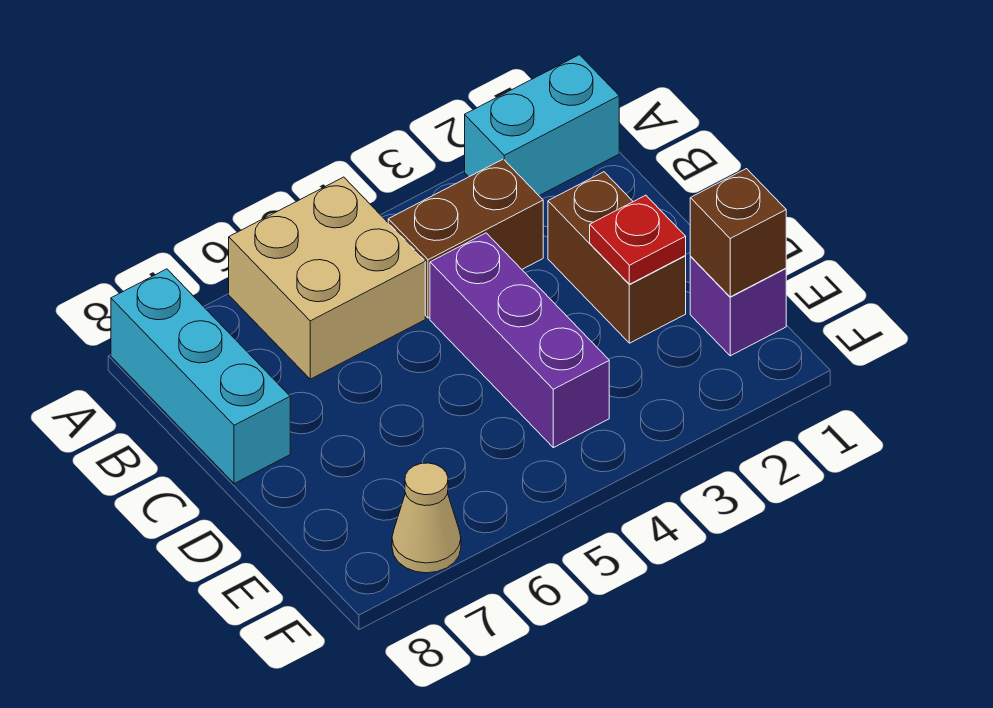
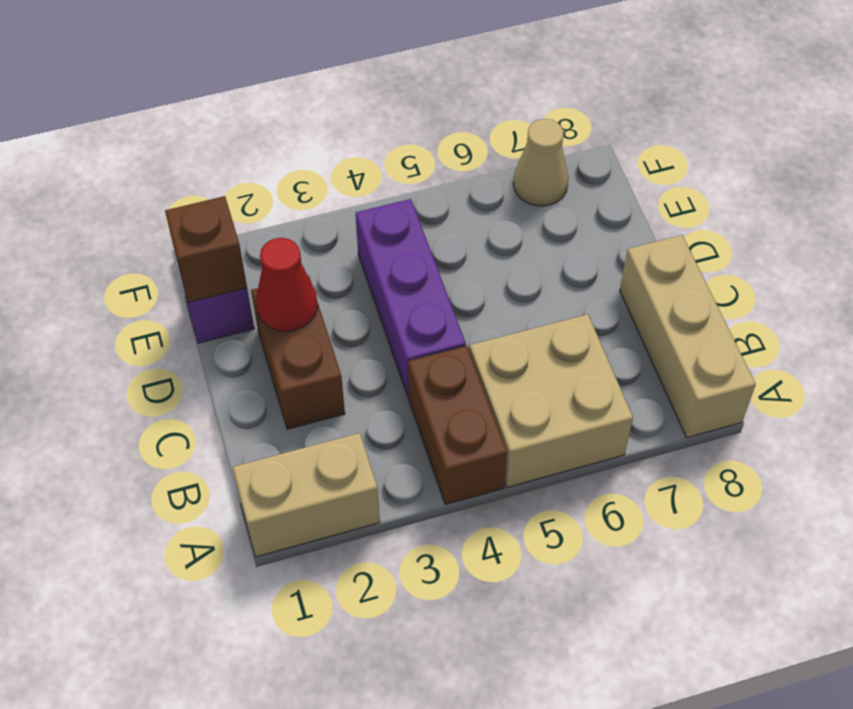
cyan 1x2 brick [465,55,619,196] -> tan 1x2 brick [233,433,380,557]
cyan 1x3 brick [111,269,290,484] -> tan 1x3 brick [620,235,756,438]
brown 1x2 brick [388,159,543,318] -> brown 1x2 brick turned to [408,346,507,505]
red 1x1 plate [590,195,686,284] -> red 1x1 cone [256,238,318,331]

